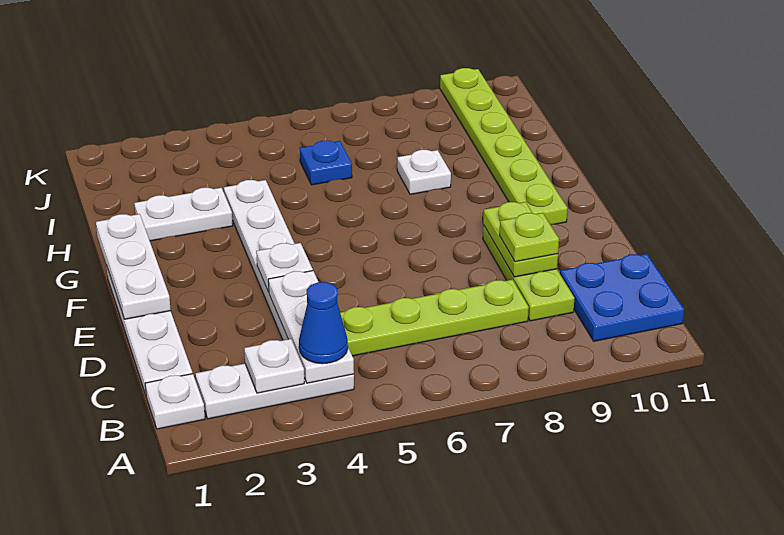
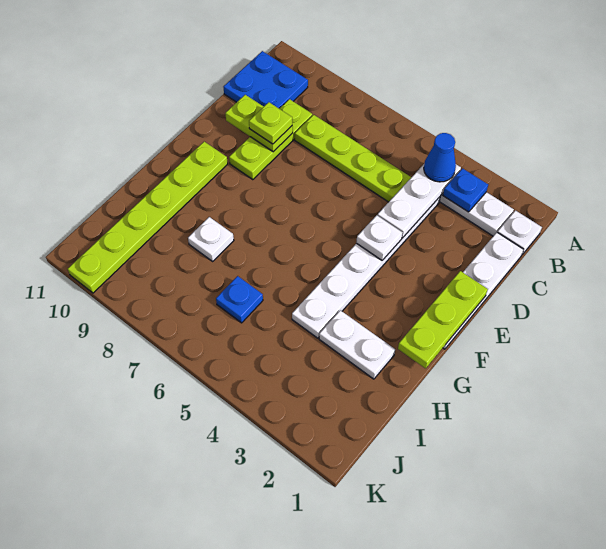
white 1x1 plate [244,339,304,393] -> blue 1x1 plate [443,168,488,212]
lime 1x2 plate [483,202,558,277] -> lime 1x2 plate turned to [225,95,293,152]
white 1x3 plate [96,214,171,319] -> lime 1x3 plate [398,271,488,368]

